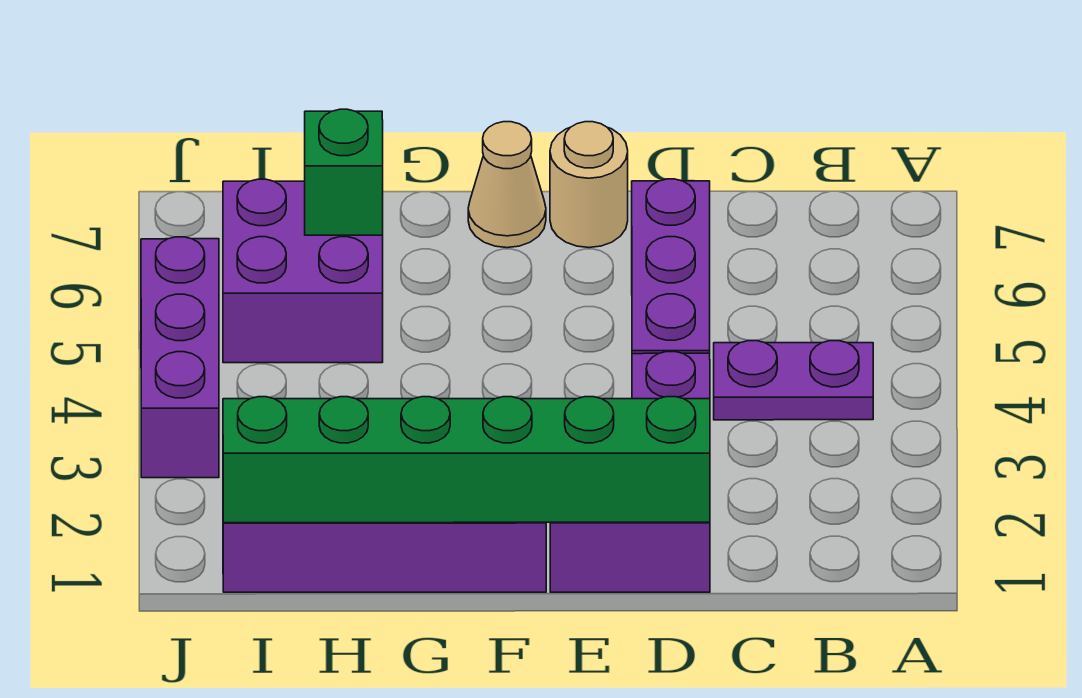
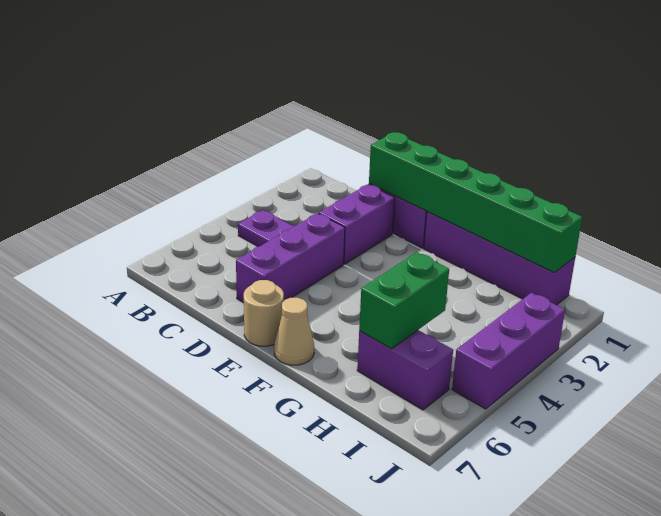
purple 2x2 brick [223,179,383,363] -> purple 1x2 brick [357,330,453,410]
green 1x1 brick [305,109,383,235] -> green 1x2 brick [359,252,449,349]

